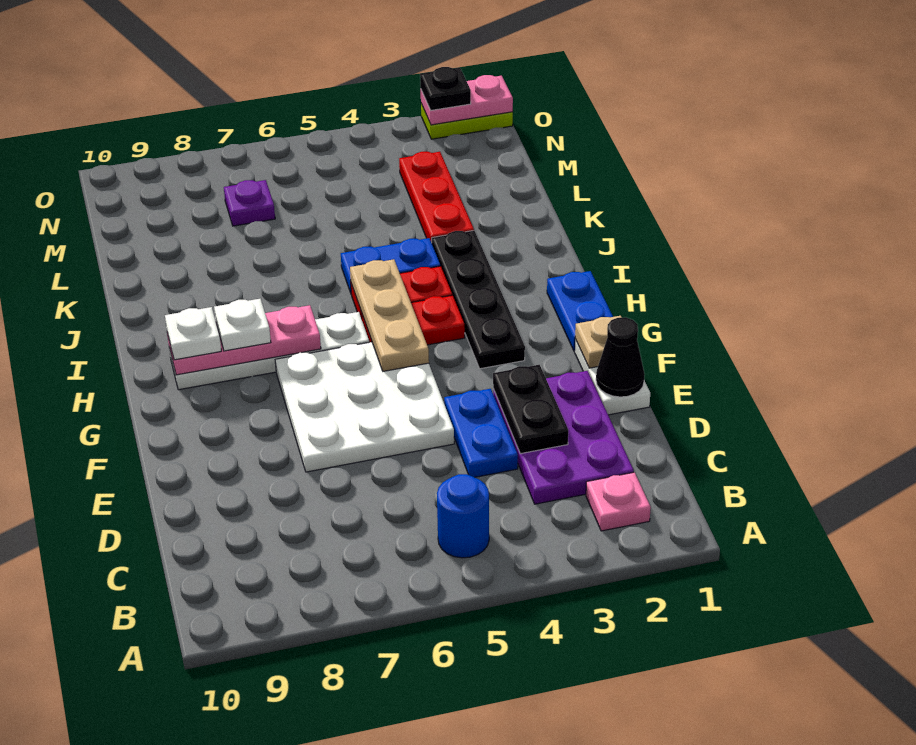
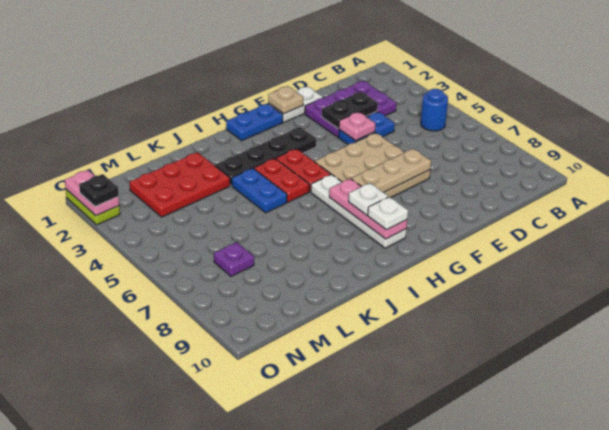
pink 1x1 plate [586,472,651,531] -> pink 1x1 plate moved to [339,112,376,141]
black 1x1 cone [596,317,645,397] -> none
white 3x3 plate [275,342,454,472] -> tan 3x3 plate [315,133,430,197]
tan 1x3 plate [350,259,429,371] -> tan 1x3 plate moved to [351,149,431,192]
red 1x3 plate [399,152,474,243] -> red 2x3 plate [130,152,230,217]

